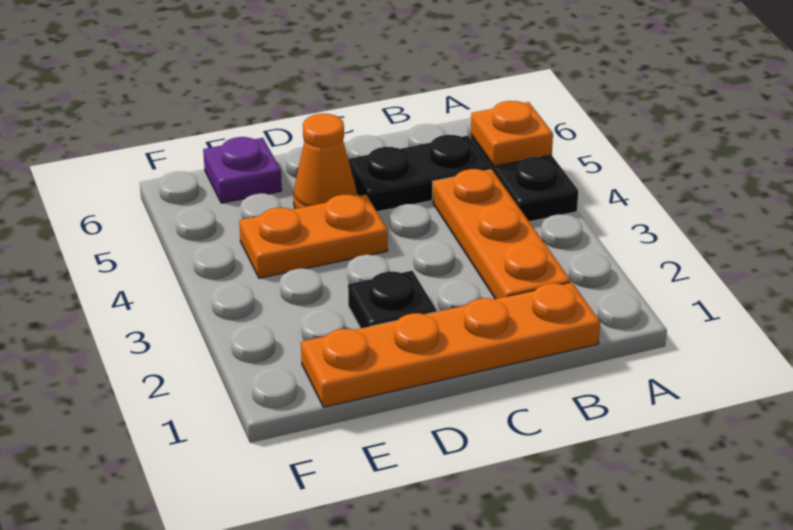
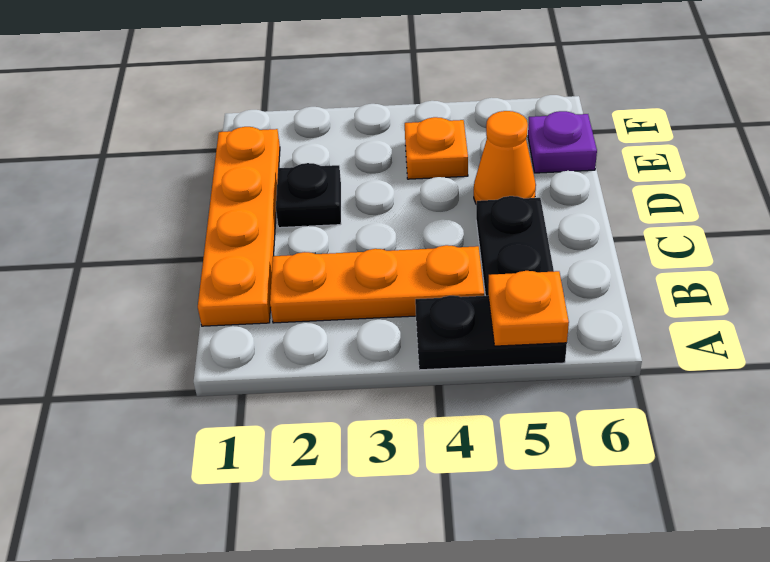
orange 1x2 plate [239,195,388,278] -> orange 1x1 plate [405,117,468,179]

